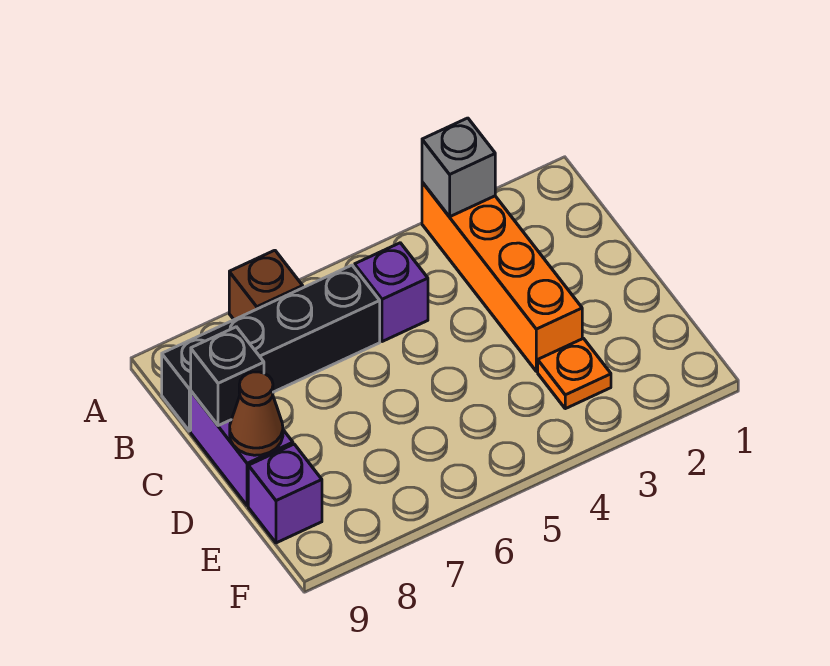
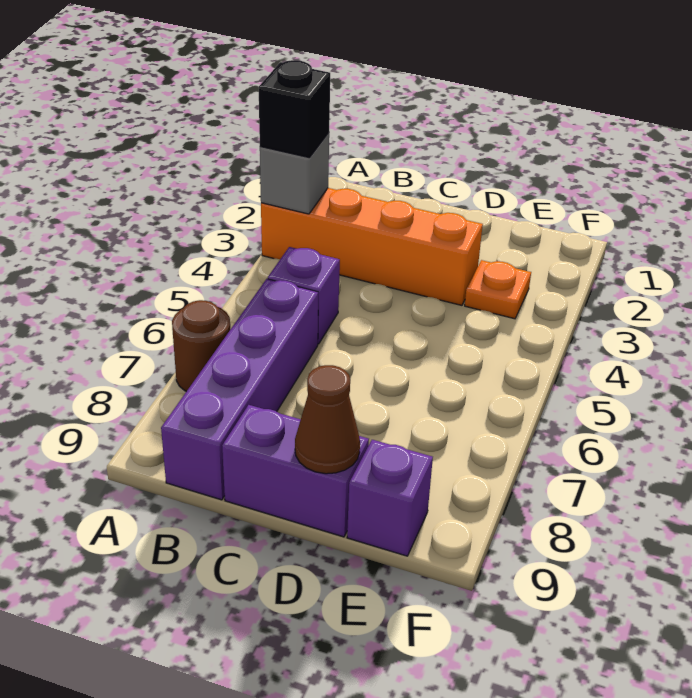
brown 1x1 brick [229,250,303,320] -> brown 1x1 round brick [172,300,230,391]
black 1x4 brick [162,265,380,431] -> purple 1x4 brick [161,279,318,500]
black 1x1 brick [191,327,264,426] -> black 1x1 brick moved to [259,60,330,158]

